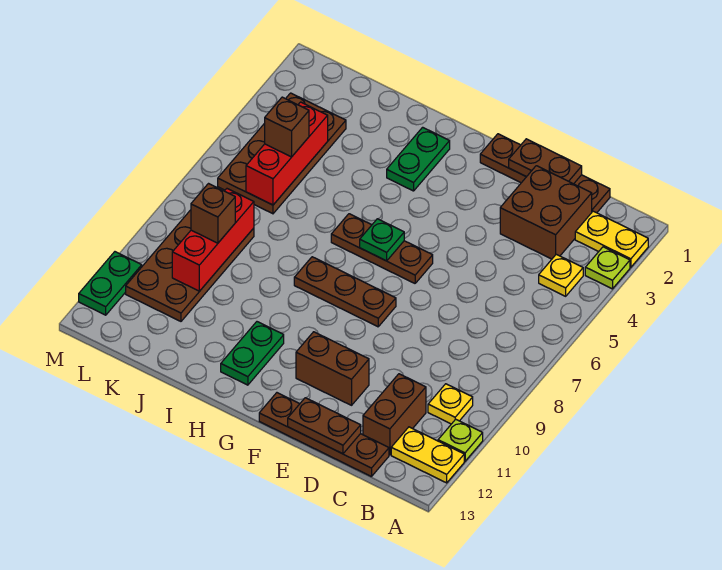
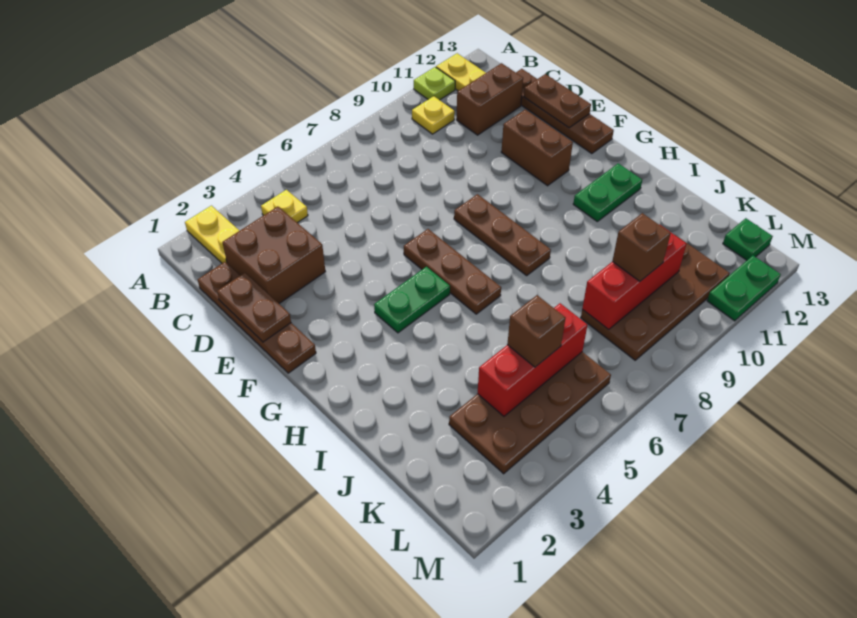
lime 1x1 plate [585,247,630,289] -> none
green 1x1 plate [360,219,404,261] -> green 1x1 plate moved to [723,218,773,260]
green 1x2 plate [387,127,450,191] -> green 1x2 plate moved to [374,267,450,333]

